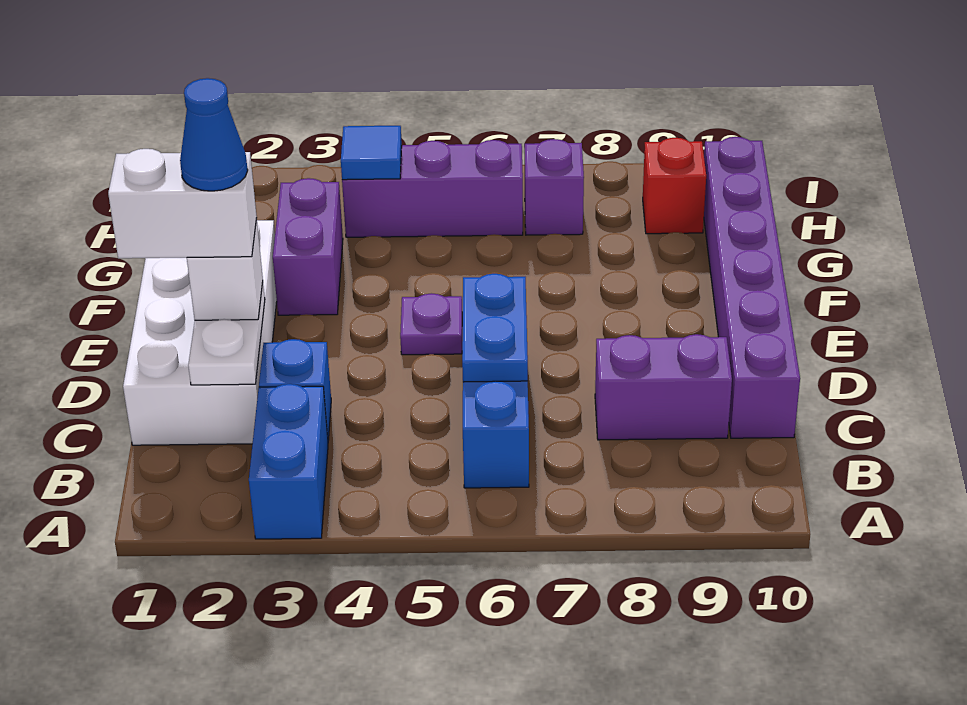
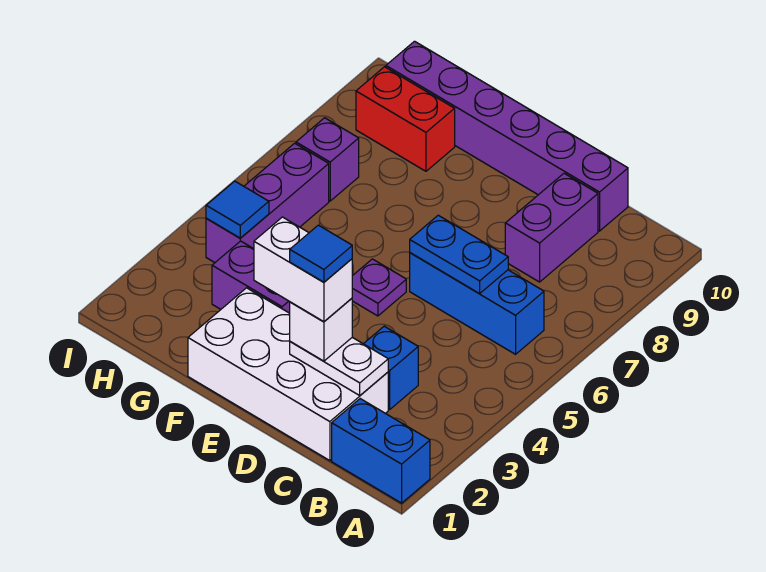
blue 1x2 brick [249,384,328,539] -> blue 1x2 brick moved to [332,399,430,503]
white 1x2 brick [108,149,257,258] -> white 1x2 brick turned to [254,217,352,322]
blue 1x1 cone [180,78,248,191] -> blue 1x1 tile [290,225,352,282]
red 1x1 brick [643,138,706,234] -> red 1x2 brick [356,67,455,171]

